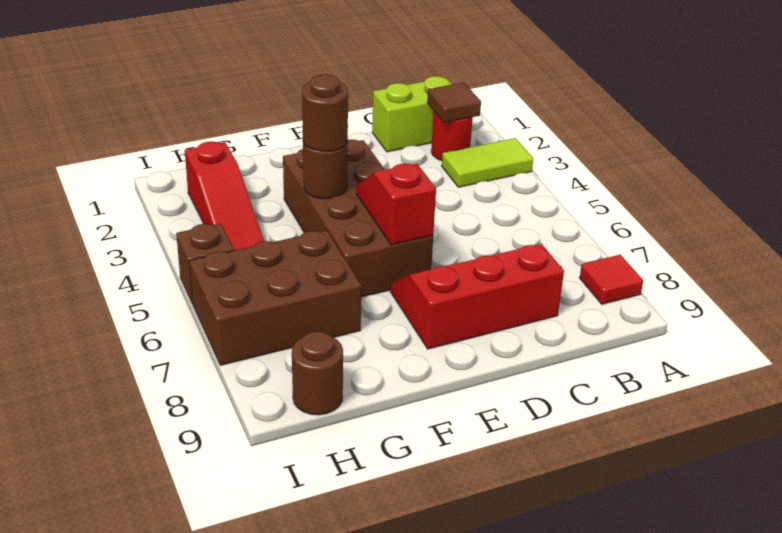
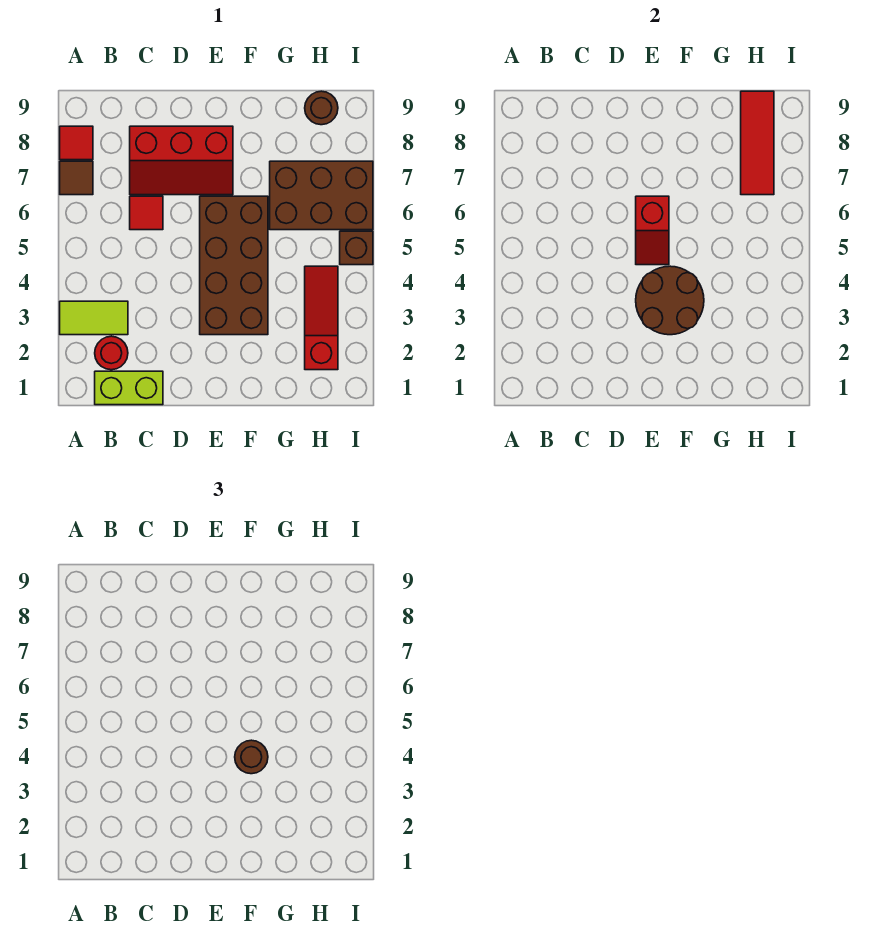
brown 1x1 tile [427,83,481,123] -> brown 1x1 tile moved to [60,161,93,195]
none -> red 1x1 tile [130,196,163,230]
brown 1x1 round brick [303,141,348,199] -> brown 2x2 round brick [636,266,704,335]
none -> red 1x3 tile [741,91,774,195]

